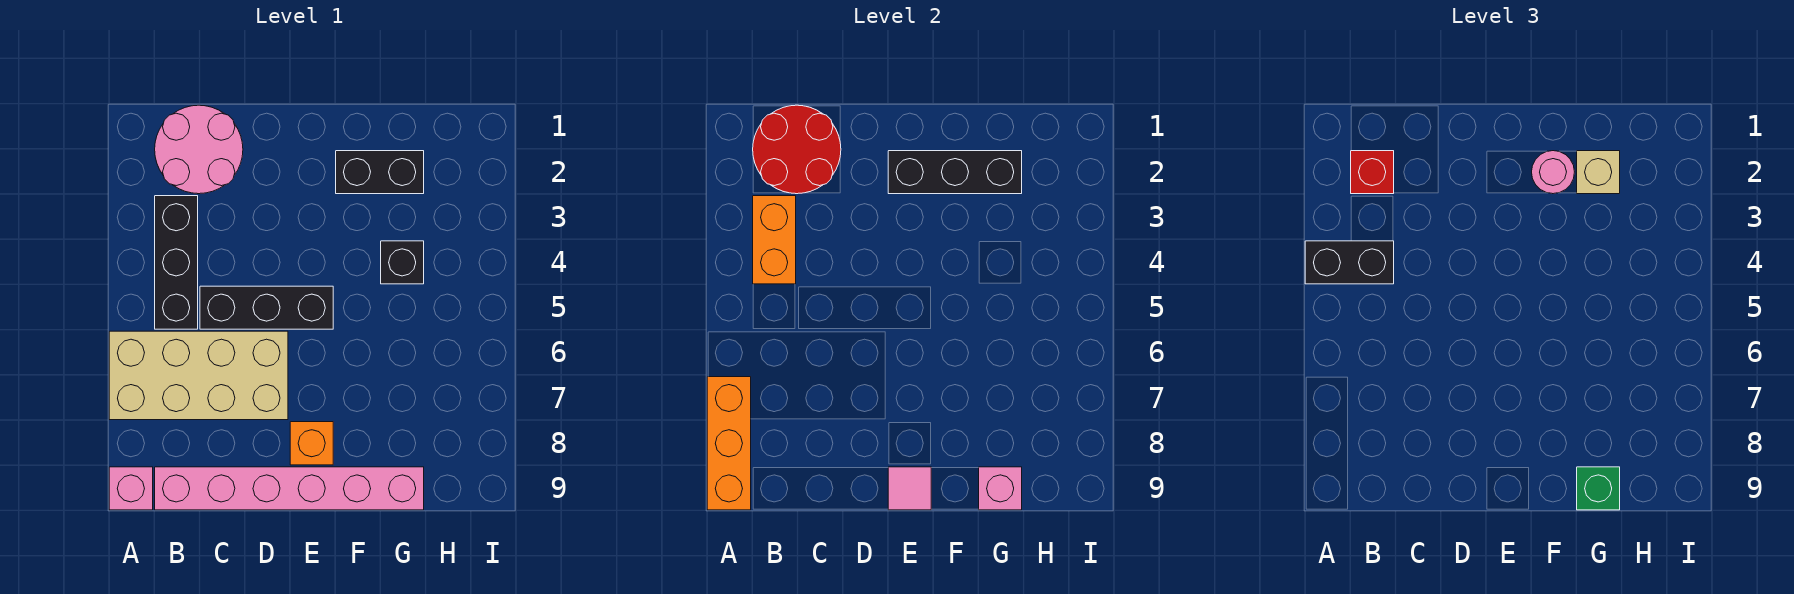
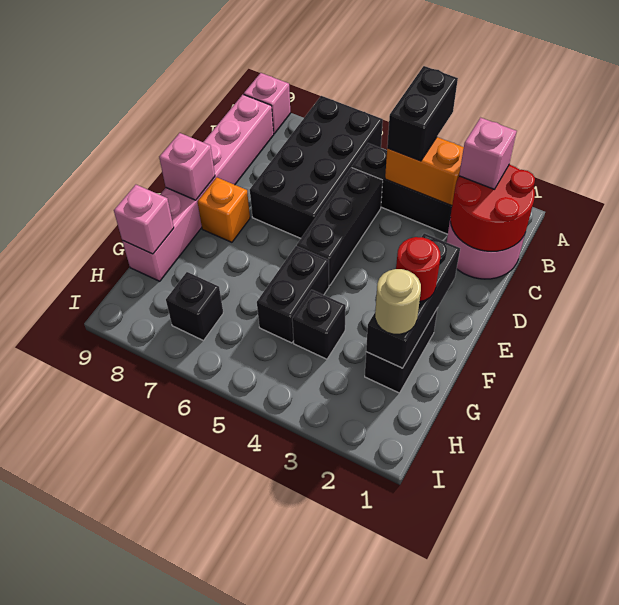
tan 2x4 brick [109,331,288,420] -> black 2x4 brick [250,96,383,238]
orange 1x3 brick [707,377,751,510] -> none
red 1x1 brick [1351,151,1394,194] -> pink 1x1 brick [459,118,517,189]
pink 1x1 tile [888,467,931,510] -> pink 1x1 brick [159,133,215,200]
pink 1x1 round brick [1532,151,1574,194] -> red 1x1 round brick [396,237,441,301]
none -> black 1x2 brick [257,246,329,343]
tan 1x1 brick [1577,151,1620,194] -> tan 1x1 round brick [375,269,421,334]
green 1x1 brick [1577,467,1620,510] -> none
none -> black 1x1 brick [166,272,223,340]

